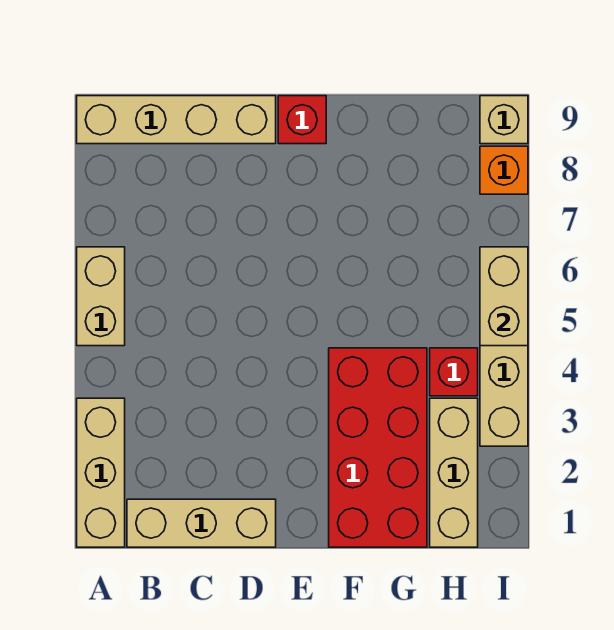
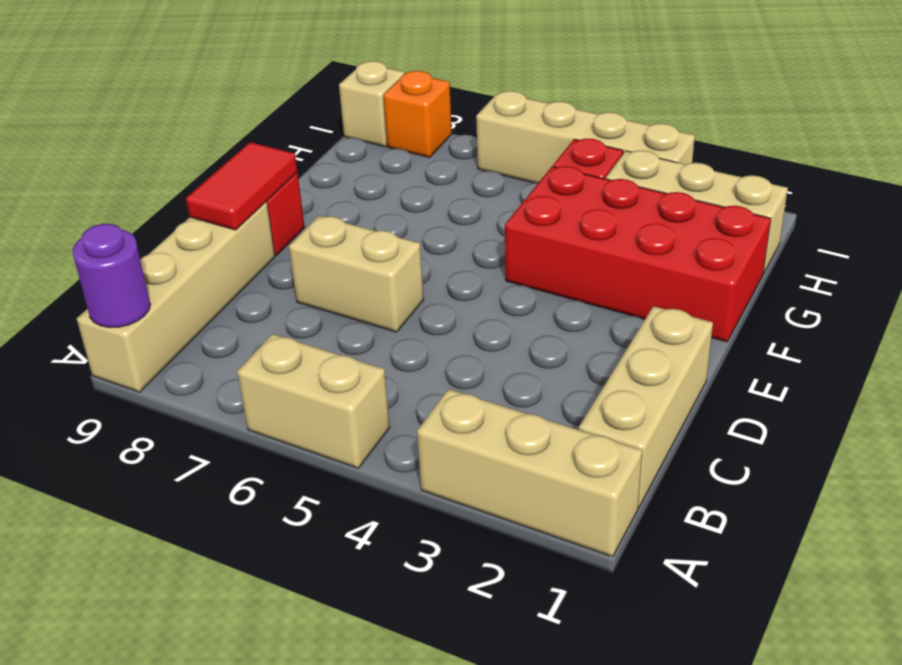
none -> purple 1x1 round brick [72,224,150,328]
none -> red 1x2 tile [186,142,297,230]
tan 1x2 brick [480,247,528,346] -> tan 1x2 brick moved to [289,216,424,332]

